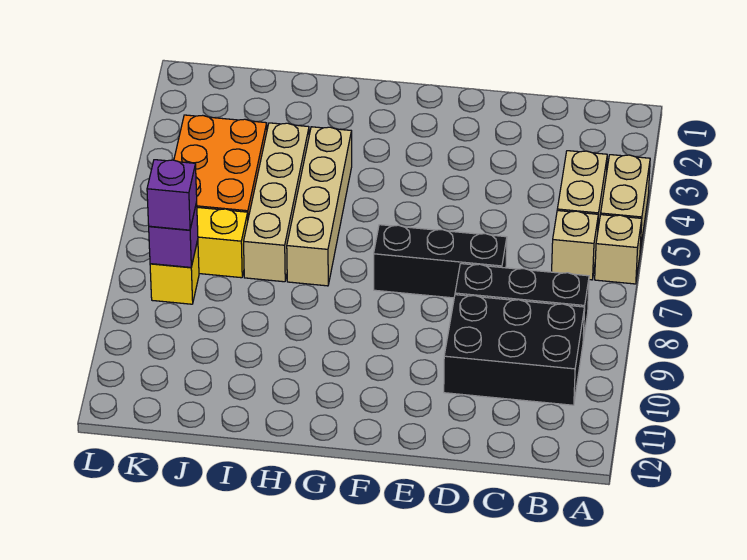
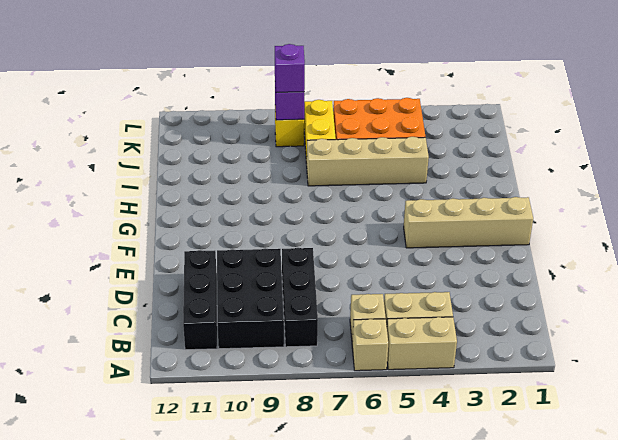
black 1x3 brick [374,225,507,298] -> black 1x3 brick moved to [183,250,217,350]
tan 1x4 brick [287,127,352,286] -> tan 1x4 brick moved to [404,197,533,248]

